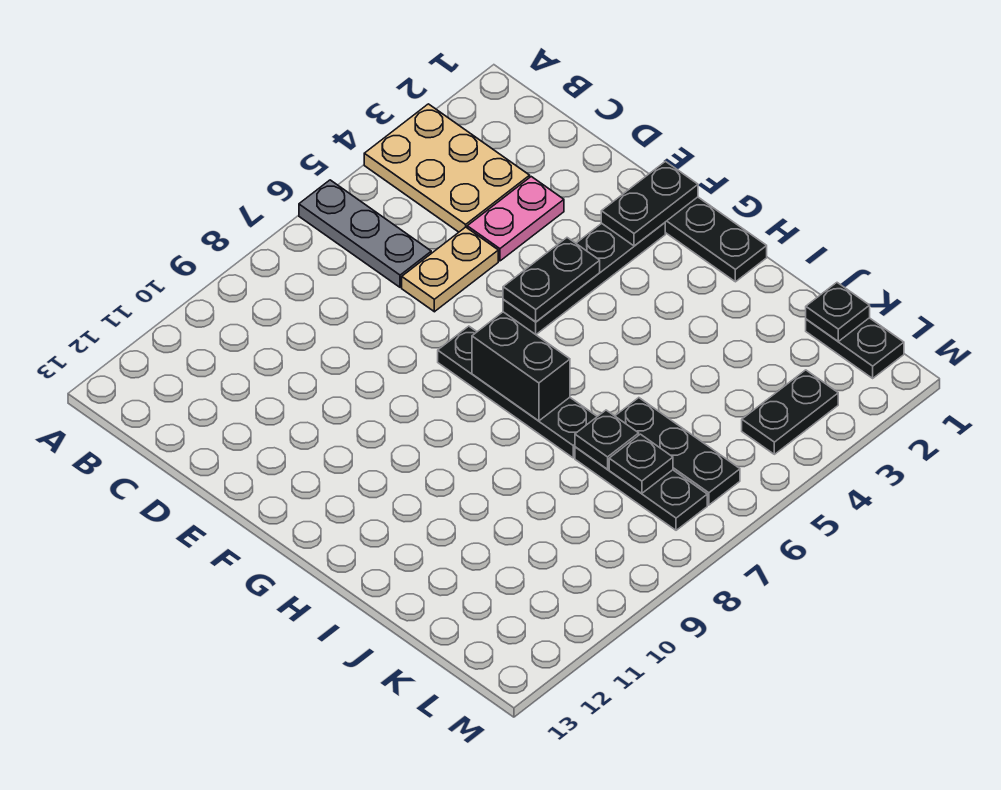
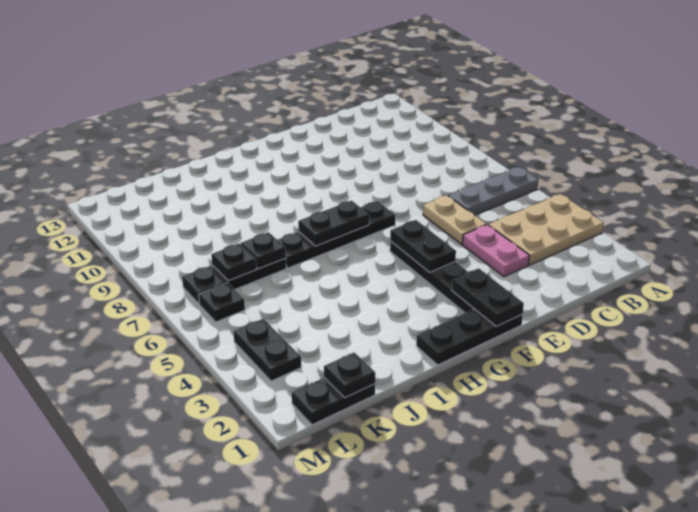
black 1x2 brick [472,312,570,421] -> black 1x2 plate [298,201,369,246]
black 1x3 plate [615,398,740,505] -> black 1x1 plate [198,283,245,322]

